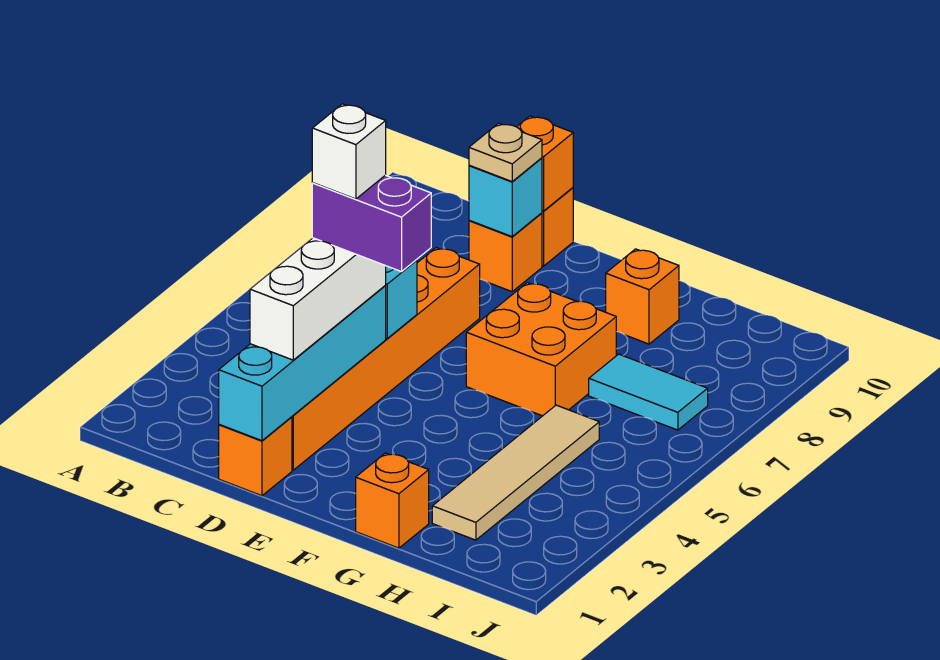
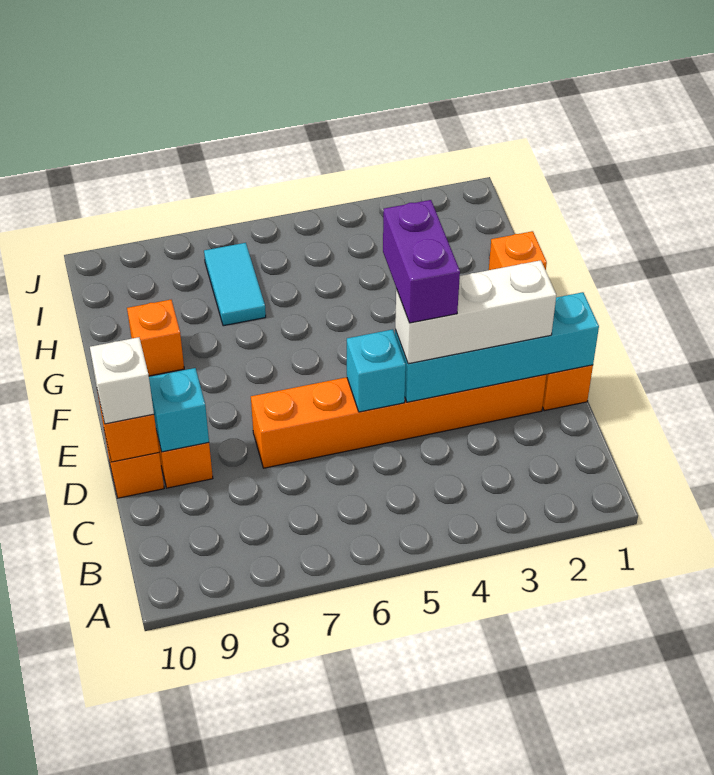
white 1x1 brick [312,104,386,199] -> white 1x1 brick moved to [90,337,154,424]
tan 1x1 plate [469,123,542,181] -> none
orange 2x2 brick [466,283,616,416] -> none
tan 1x4 tile [432,405,599,540] -> none

